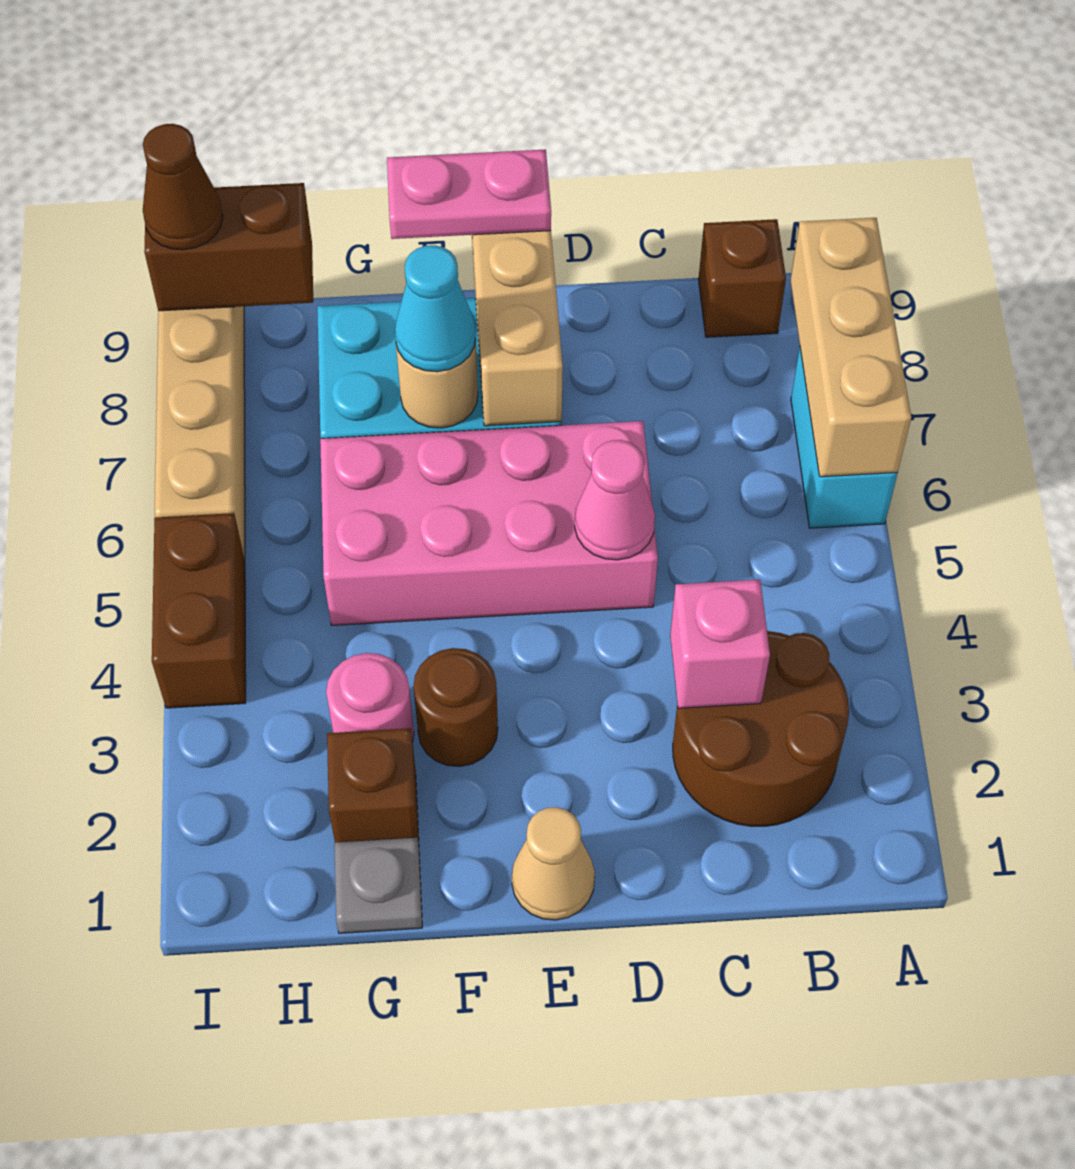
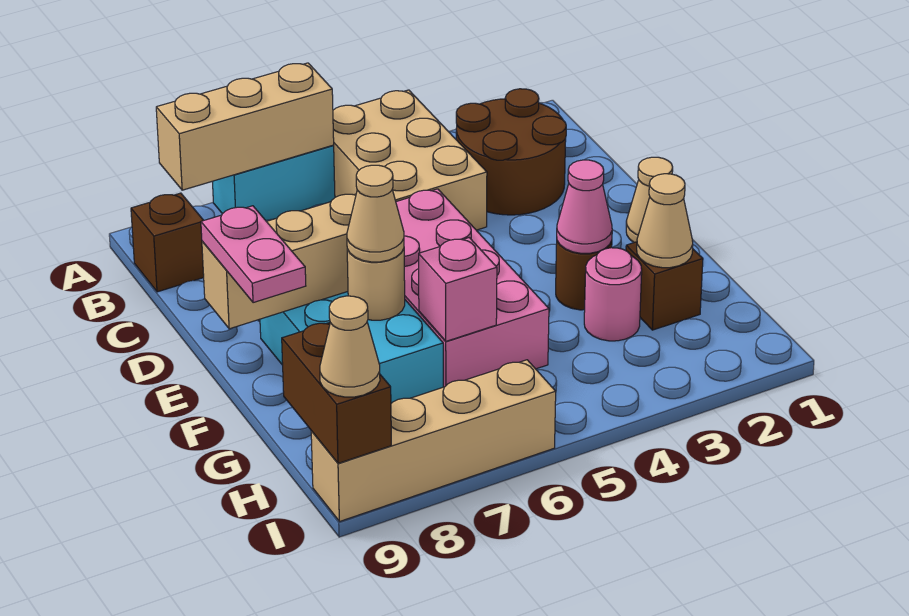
none -> tan 2x3 brick [333,90,487,230]
pink 1x1 brick [670,580,770,708] -> pink 1x1 brick moved to [419,238,497,341]
pink 1x1 cone [575,440,655,560] -> pink 1x1 cone moved to [557,160,612,253]
cyan 1x1 cone [395,245,476,372] -> tan 1x1 cone [347,165,404,262]
grey 1x1 plate [334,838,422,933] -> none
none -> tan 1x1 cone [637,174,693,268]
brown 1x2 brick [152,513,246,708] -> none
brown 1x1 cone [143,124,223,250] -> tan 1x1 cone [320,296,380,397]

